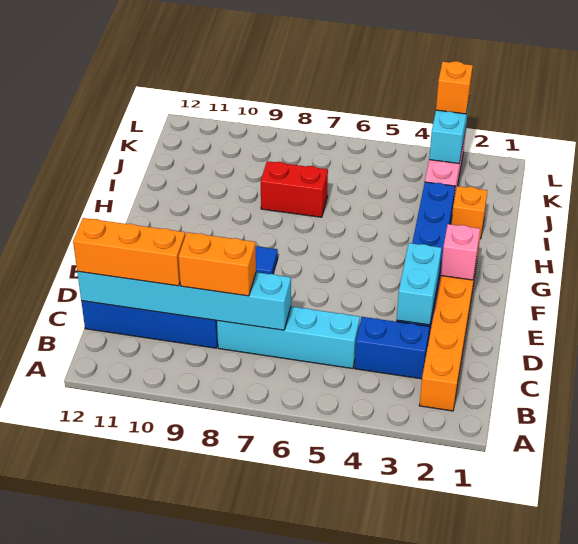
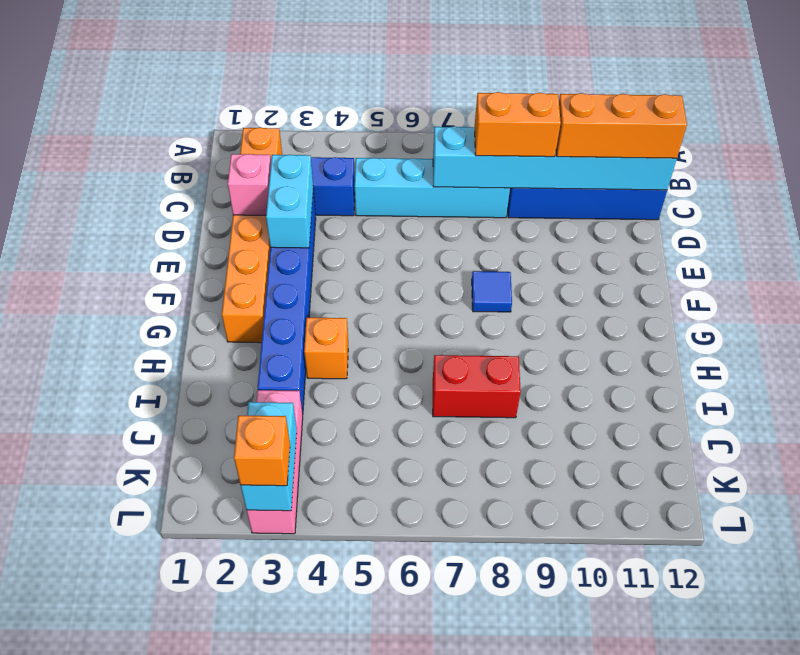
pink 1x1 brick [441,224,480,280] -> pink 1x1 brick moved to [228,154,271,215]
orange 1x1 brick [451,186,487,239] -> orange 1x1 brick moved to [304,318,348,379]

